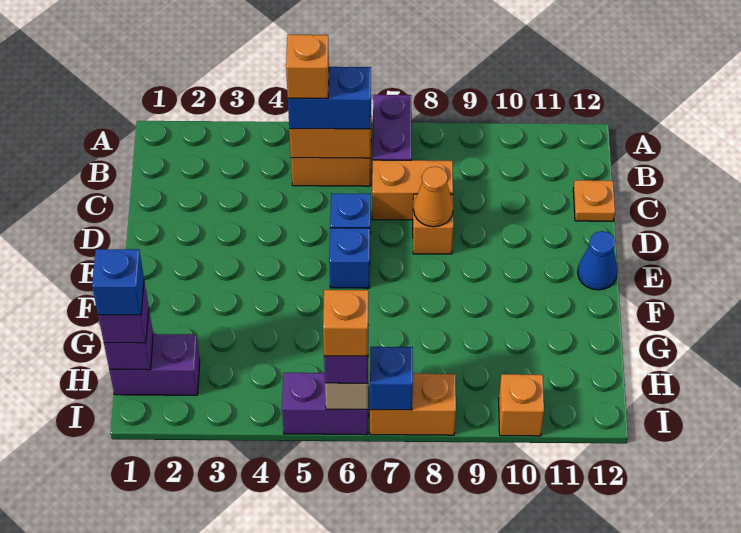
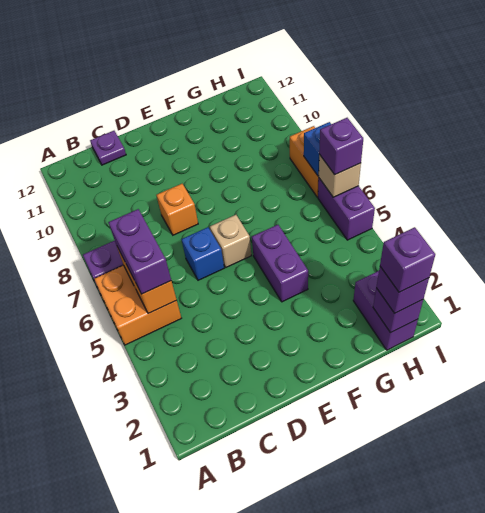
blue 1x2 brick [288,67,371,129] -> purple 1x2 brick [108,209,171,294]
orange 1x1 brick [286,35,329,99] -> none
orange 1x2 brick [372,160,453,220] -> none
orange 1x1 plate [573,180,615,221] -> purple 1x1 plate [90,131,126,165]
orange 1x1 cone [414,166,453,227] -> none
blue 1x1 brick [329,228,370,288] -> tan 1x1 brick [210,215,251,267]
blue 1x1 cone [578,231,618,290] -> none
none -> purple 1x2 brick [252,225,308,302]
blue 1x1 brick [92,249,144,315] -> purple 1x1 brick [380,227,435,292]
orange 1x1 brick [323,290,368,356] -> none
orange 1x1 brick [499,374,544,436] -> none

